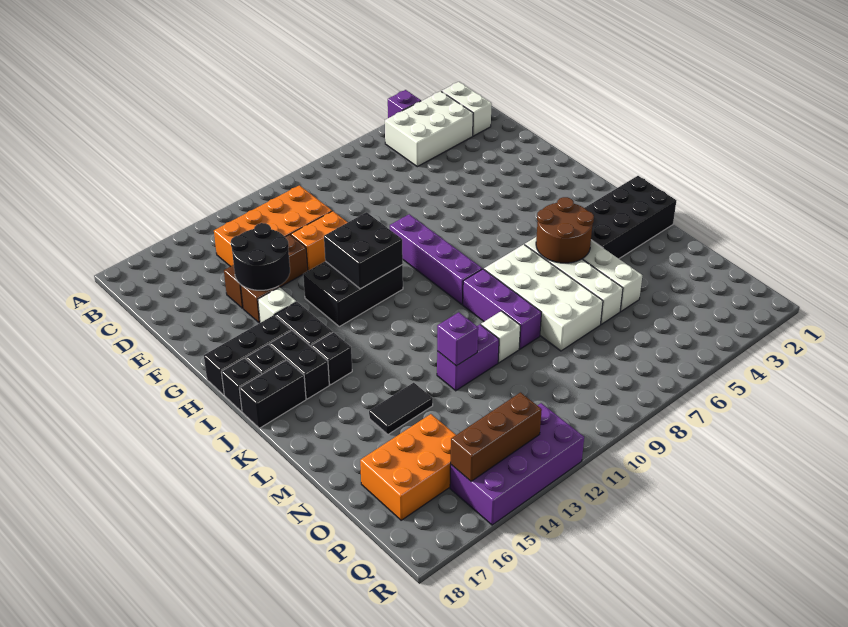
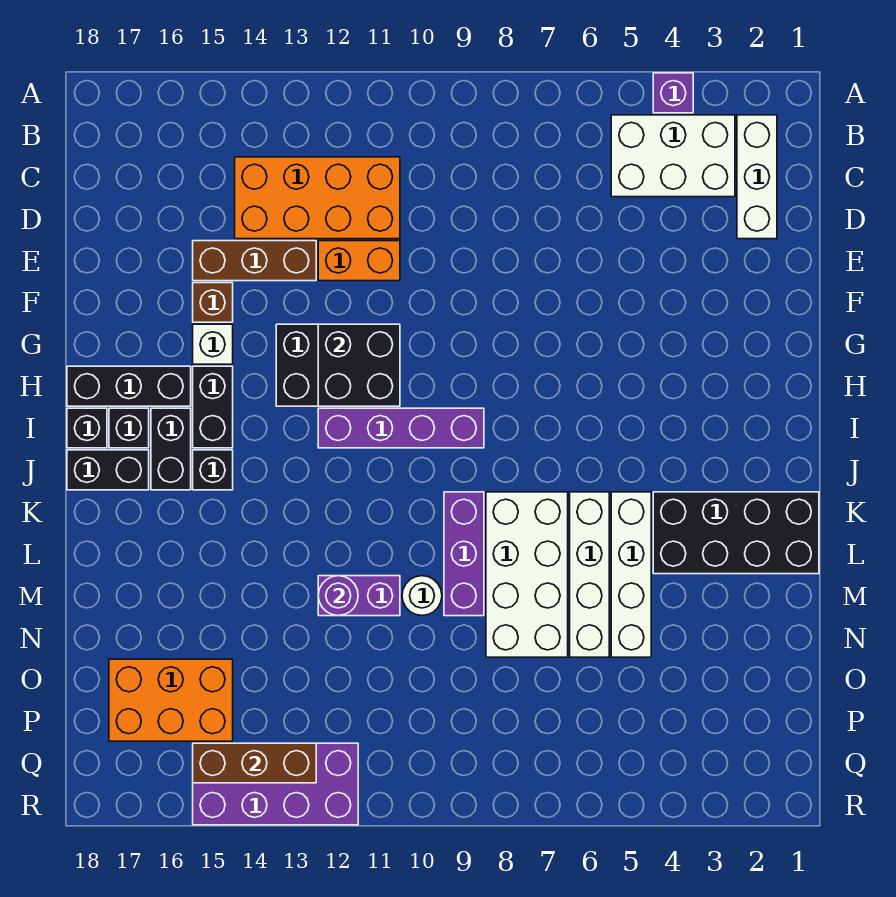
white 1x2 brick [441,82,492,136] -> white 1x3 brick [737,115,777,239]
black 2x2 round brick [231,223,290,290] -> none
purple 1x4 brick [390,214,482,304] -> purple 1x4 brick turned to [318,408,484,448]
brown 2x2 round brick [536,197,594,263] -> none
white 1x1 brick [481,311,520,363] -> white 1x1 round brick [402,576,442,615]
purple 1x1 brick [437,312,478,366] -> purple 1x1 round brick [318,576,358,616]
black 1x2 tile [369,383,433,434] -> none

